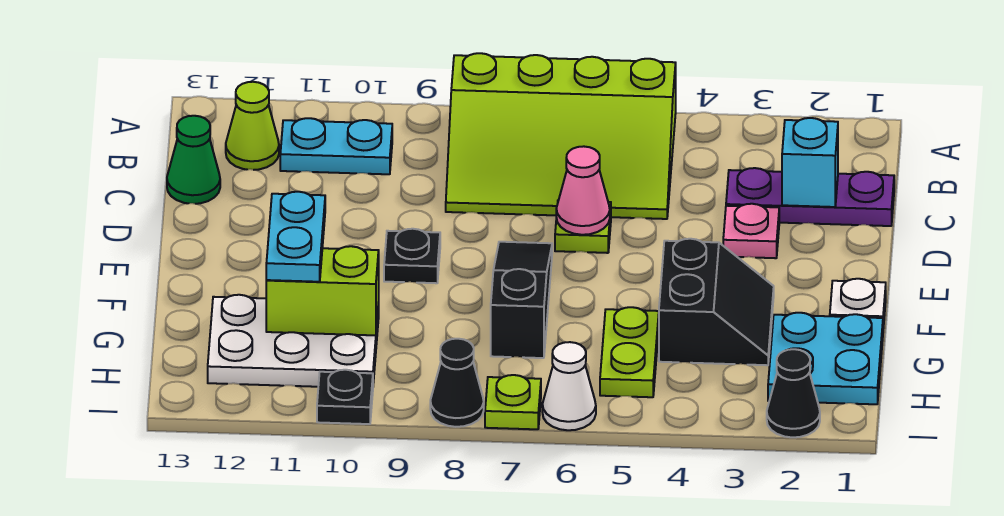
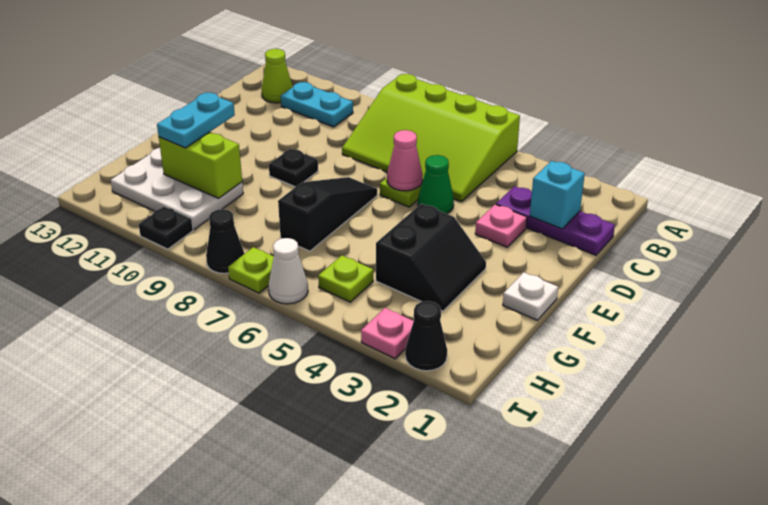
green 1x1 cone [167,116,220,204] -> green 1x1 cone moved to [418,155,454,214]
cyan 2x2 plate [768,313,883,404] -> none
lime 1x2 plate [600,307,659,397] -> lime 1x1 plate [318,255,373,302]
none -> pink 1x1 plate [361,308,413,359]

